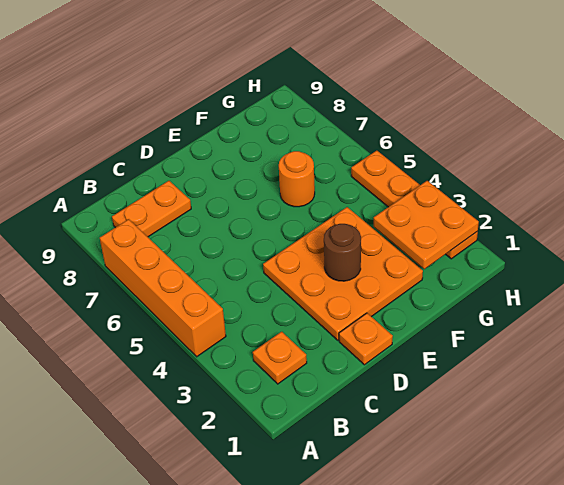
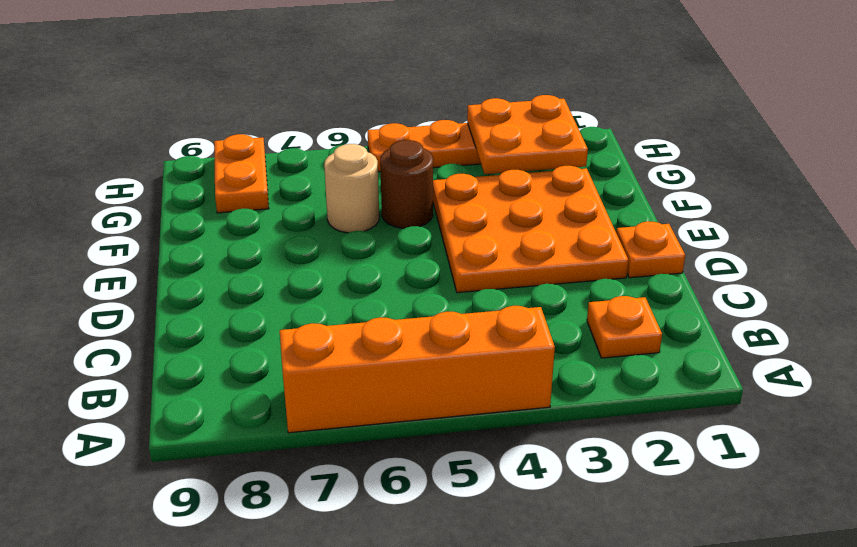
orange 1x2 plate [112,181,191,237] -> orange 1x2 plate moved to [214,134,269,213]
brown 1x1 round brick [324,224,361,281] -> brown 1x1 round brick moved to [380,140,433,228]
orange 1x1 round brick [279,151,315,207] -> tan 1x1 round brick [324,144,379,233]

